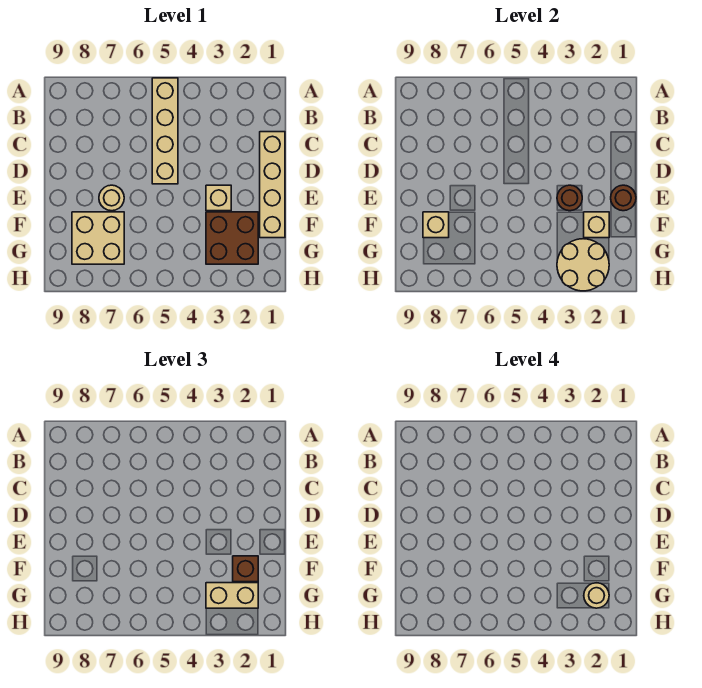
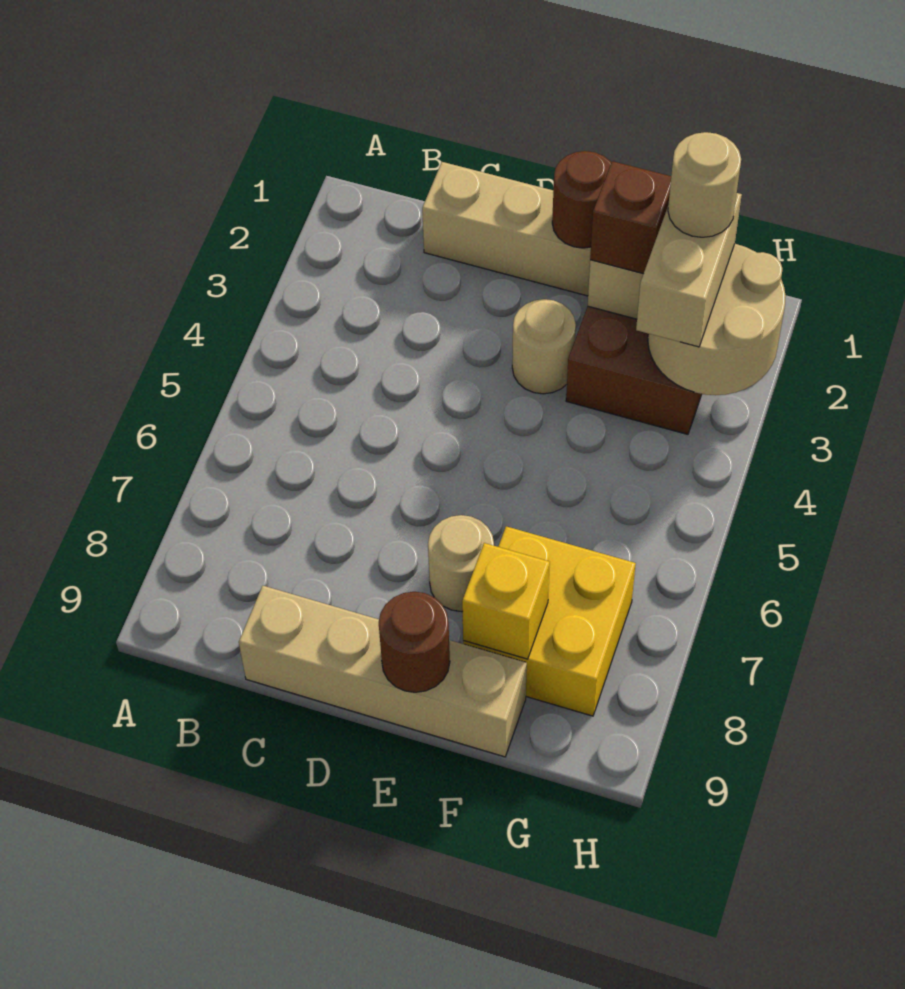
tan 1x4 brick [152,78,178,184] -> tan 1x4 brick moved to [239,586,527,757]
tan 1x1 brick [206,185,231,211] -> tan 1x1 round brick [512,299,576,394]
brown 1x1 round brick [557,185,582,211] -> brown 1x1 round brick moved to [379,592,450,692]
tan 2x2 brick [72,212,124,264] -> yellow 2x2 brick [463,526,636,716]
tan 1x1 brick [423,212,449,238] -> yellow 1x1 brick [462,543,550,659]

